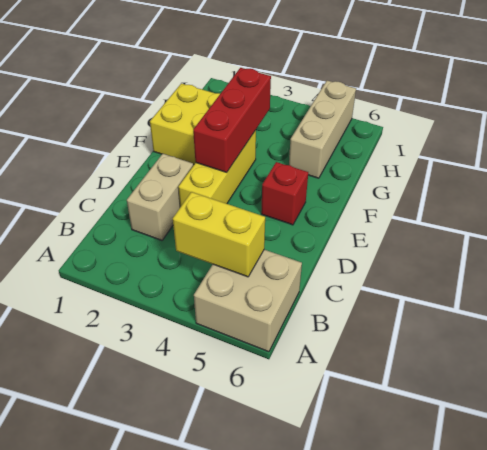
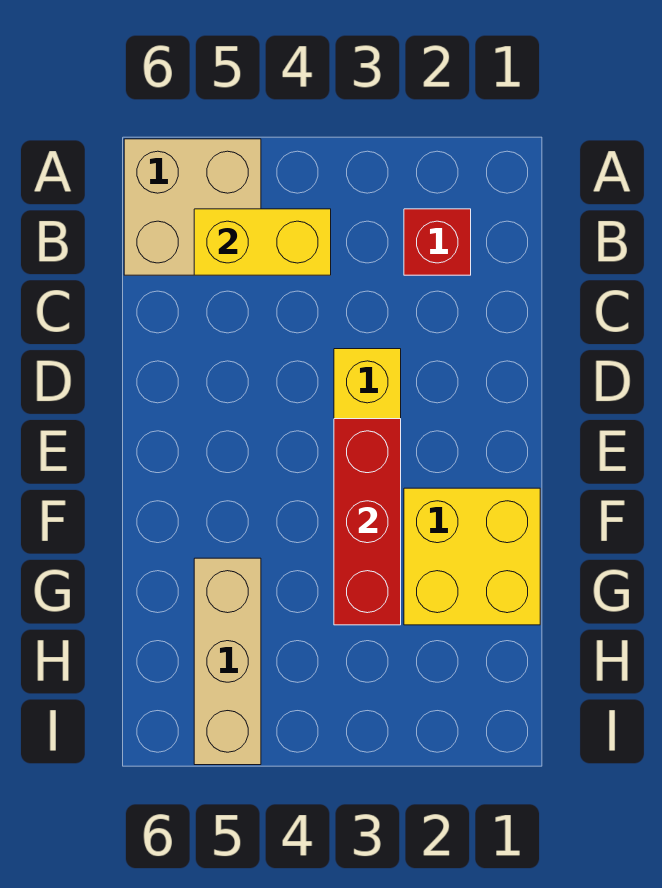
tan 1x2 brick [127,154,193,240] -> none
red 1x1 brick [261,162,308,225] -> red 1x1 brick moved to [404,209,471,275]

